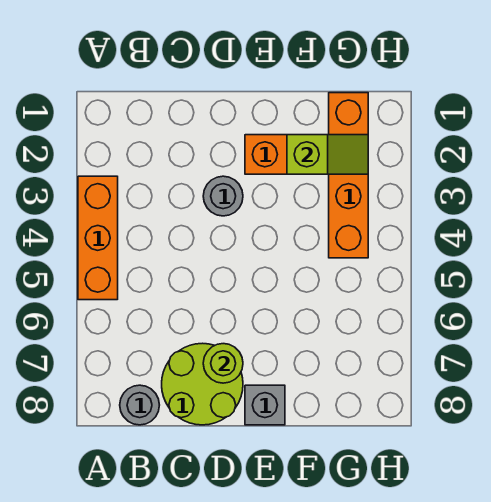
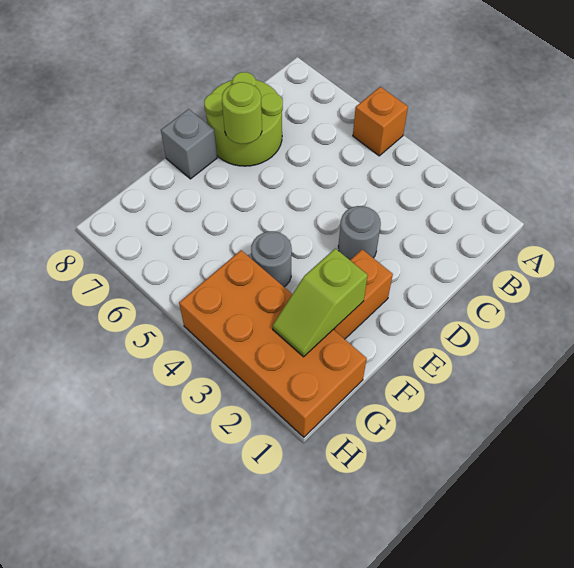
orange 1x3 brick [78,176,118,300] -> orange 1x1 brick [353,87,408,156]
grey 1x1 round brick [120,385,159,425] -> grey 1x1 round brick moved to [251,232,292,287]
orange 1x4 brick [329,93,368,258] -> orange 2x4 brick [179,250,367,437]

